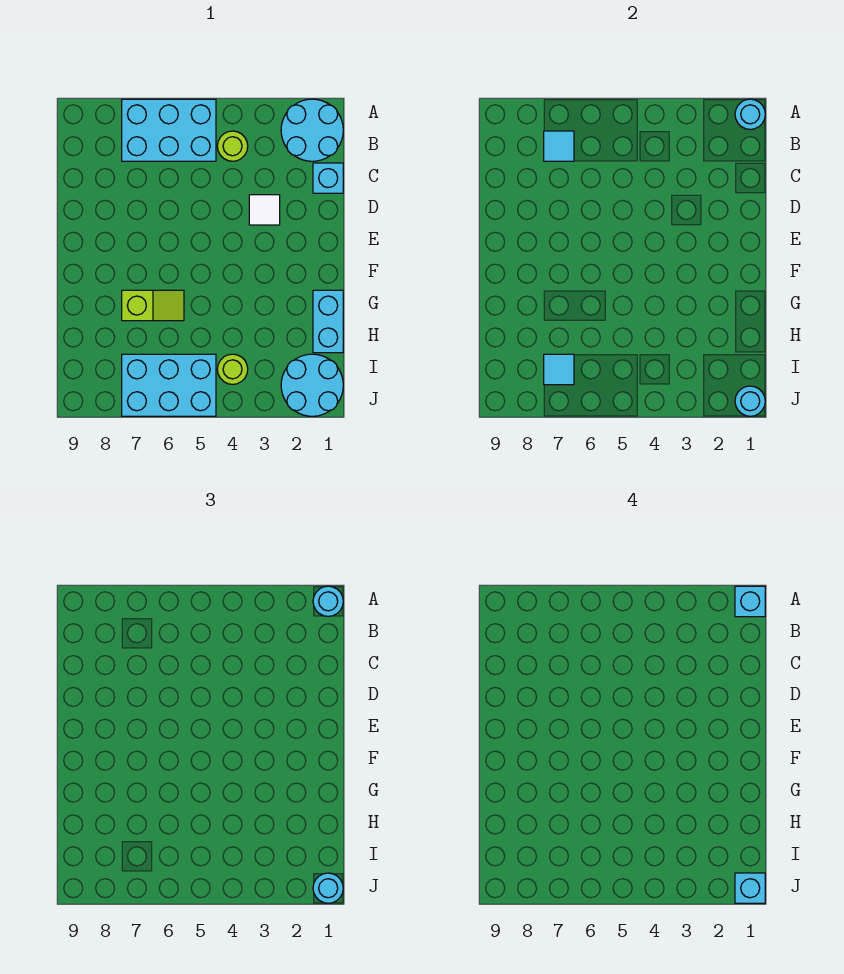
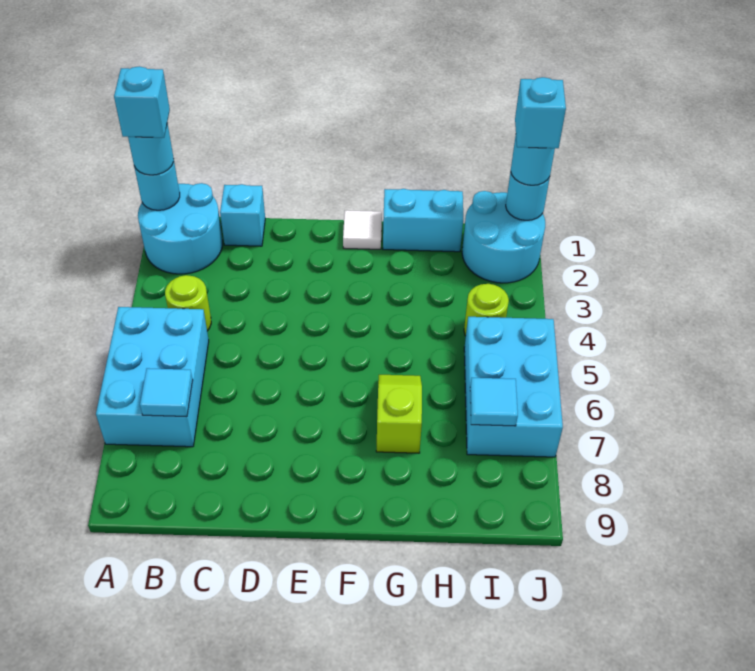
white 1x1 tile [249,195,280,225] -> white 1x1 tile moved to [343,210,382,249]

